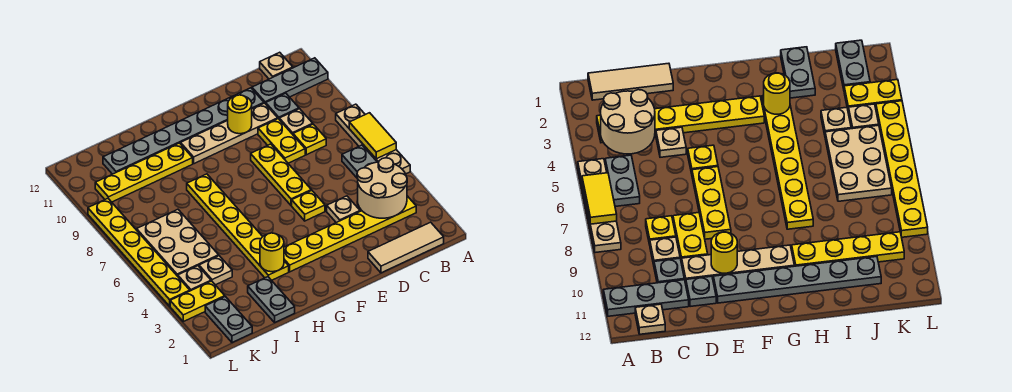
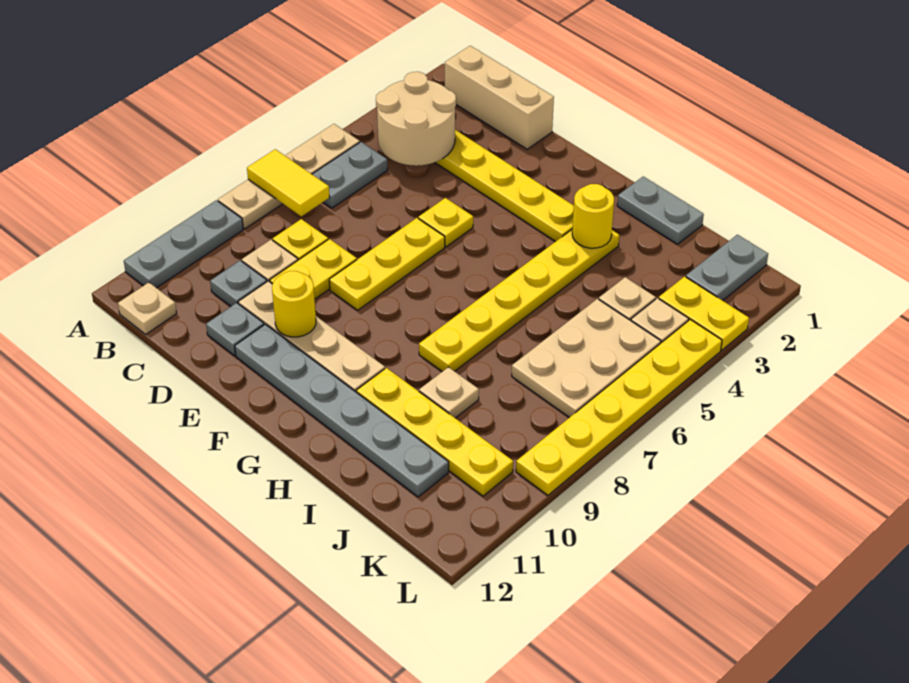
yellow 1x2 tile [349,113,396,159] -> yellow 1x2 tile turned to [247,149,330,216]
grey 1x3 plate [252,58,328,104] -> grey 1x3 plate turned to [124,200,243,288]
tan 1x3 tile [368,222,444,273] -> tan 1x3 brick [445,46,554,149]
tan 1x1 plate [327,196,360,223] -> tan 1x1 plate moved to [419,367,479,418]
grey 1x2 plate [248,277,295,322] -> grey 1x2 plate turned to [617,177,704,244]

